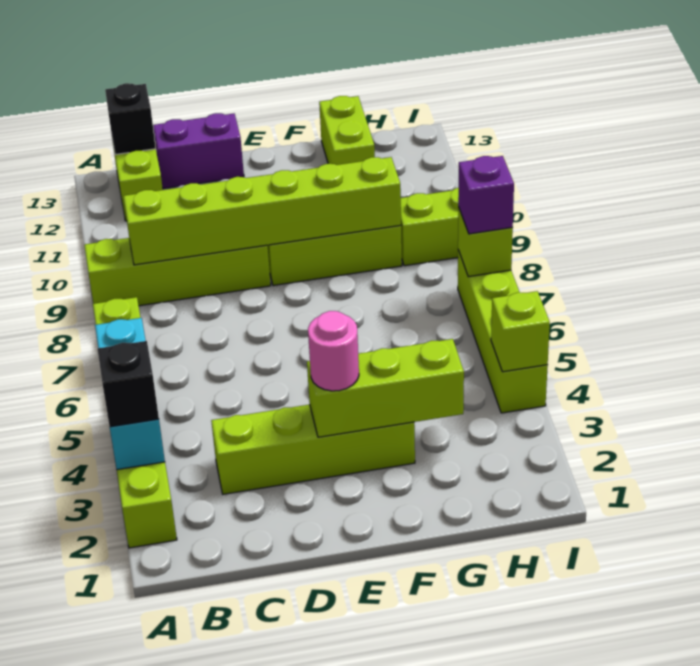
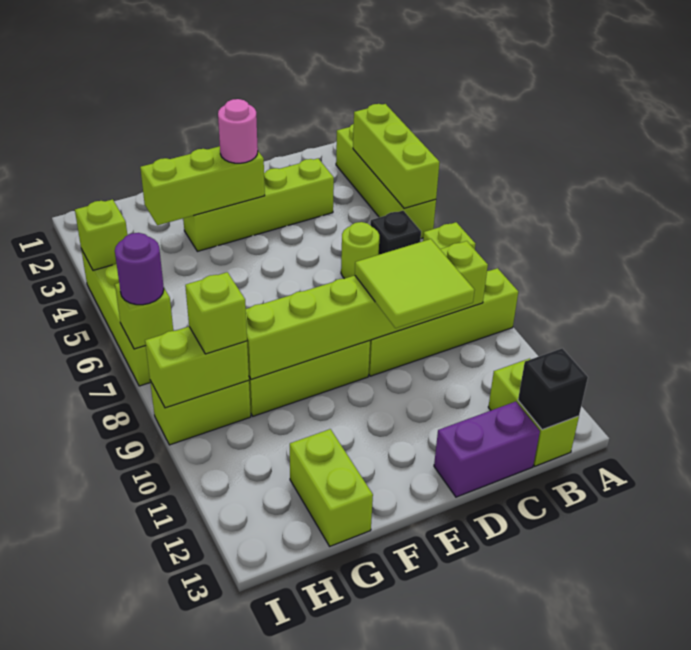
cyan 1x3 brick [95,318,165,470] -> lime 1x3 brick [353,104,440,209]
black 1x1 brick [98,341,159,427] -> black 1x1 brick moved to [370,211,421,255]
none -> lime 1x1 round brick [341,222,379,279]
none -> lime 2x2 tile [355,239,475,328]
none -> lime 1x2 brick [145,327,249,408]
none -> lime 1x1 brick [185,272,247,354]
purple 1x1 brick [458,156,514,234] -> purple 1x1 round brick [115,233,164,305]

